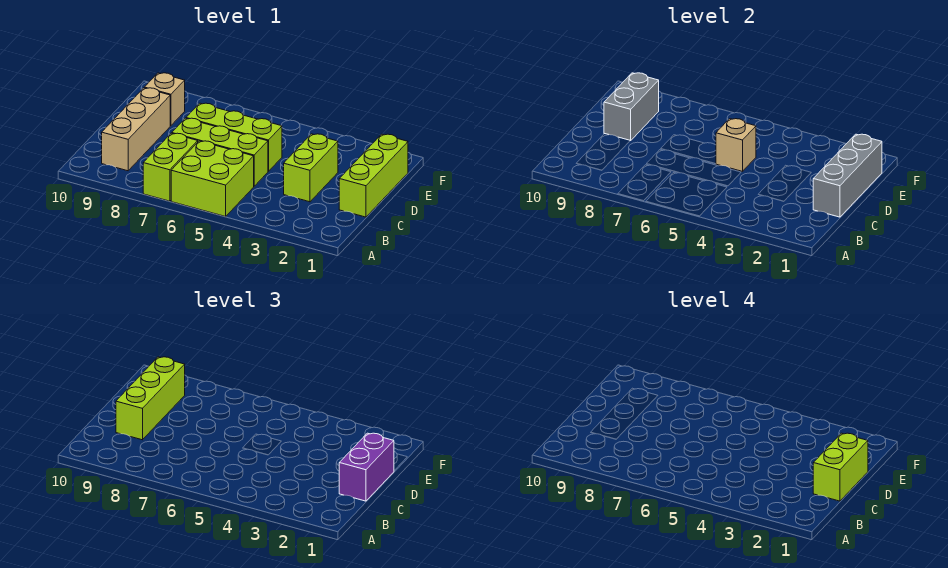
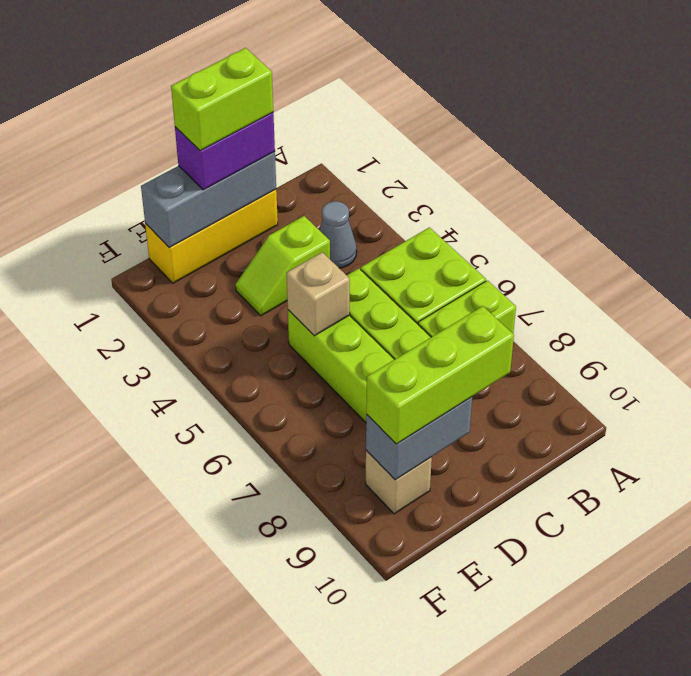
none -> grey 1x1 cone [320,201,357,268]
tan 1x3 brick [102,88,170,171] -> none
lime 1x3 brick [339,134,408,217] -> yellow 1x3 brick [145,189,278,283]
lime 1x2 brick [284,134,338,202] -> lime 1x2 slope [236,216,330,316]

